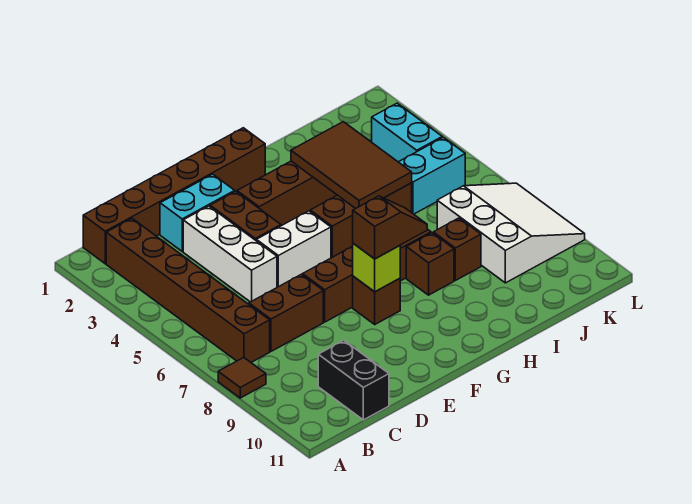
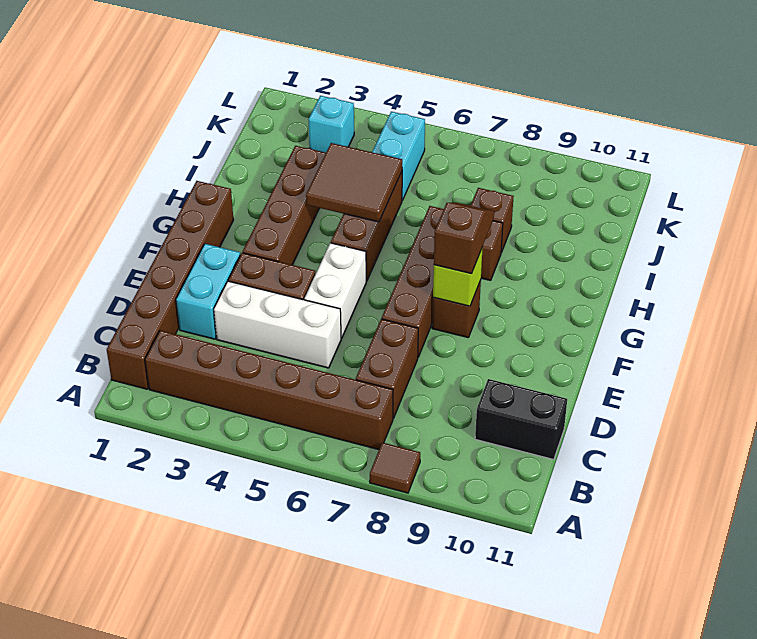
brown 2x3 tile [291,122,412,209] -> brown 2x2 tile [306,143,402,222]
white 3x3 slope [437,183,585,283] -> none
cyan 1x2 brick [372,103,442,162] -> cyan 1x1 brick [308,96,354,152]

